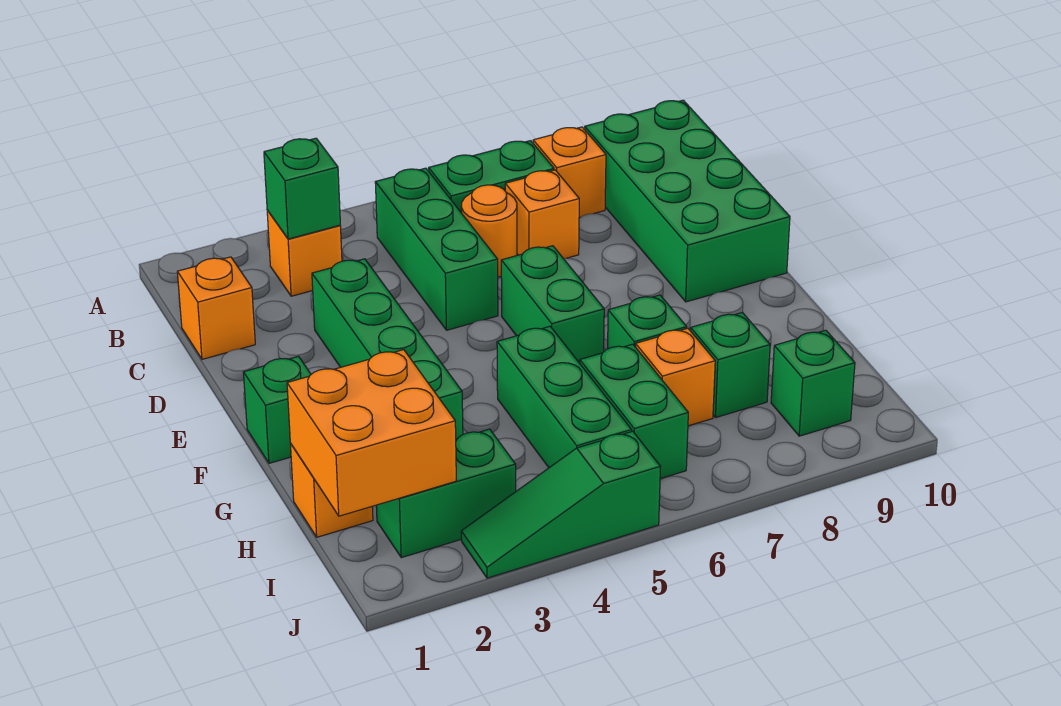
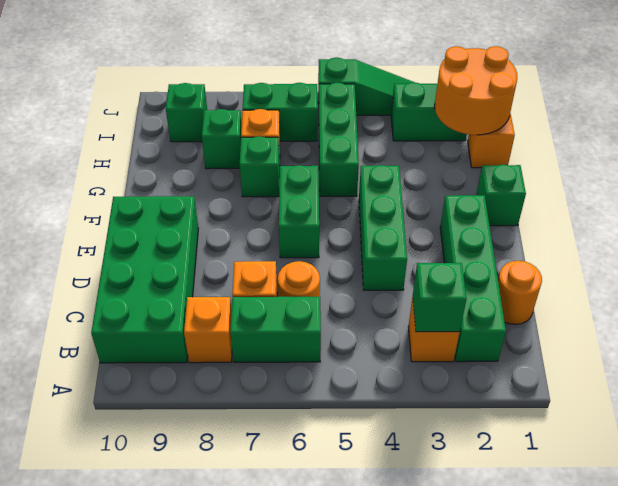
green 1x3 brick [375,168,498,330] -> green 1x3 brick moved to [359,165,407,290]
orange 1x1 brick [177,257,255,359] -> orange 1x1 round brick [498,261,542,325]
green 1x4 brick [312,259,463,439] -> green 1x4 brick moved to [440,195,506,362]
orange 2x2 brick [287,350,456,516] -> orange 2x2 round brick [435,46,517,135]
green 1x2 brick [580,344,688,479] -> green 1x2 brick turned to [243,83,318,141]

